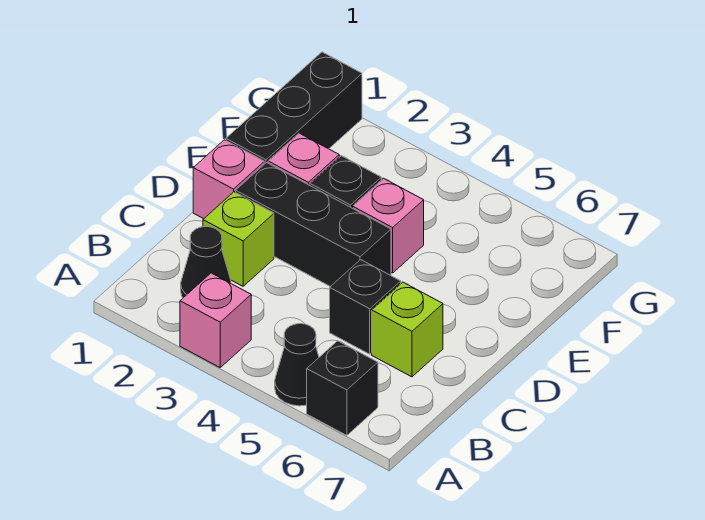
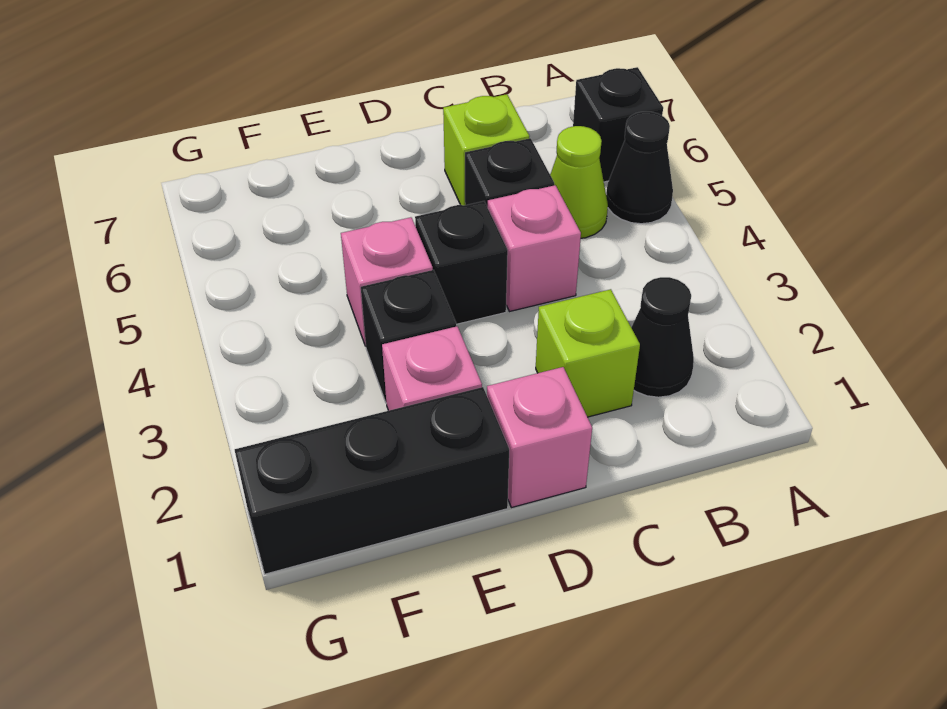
pink 1x1 brick [180,273,251,367] -> pink 1x1 brick moved to [488,185,581,312]
none -> lime 1x1 cone [550,126,608,238]
black 1x3 brick [236,163,391,287] -> black 1x1 brick [415,201,508,324]

